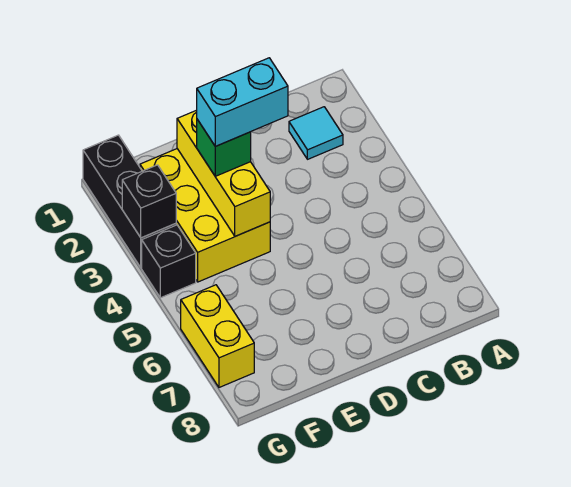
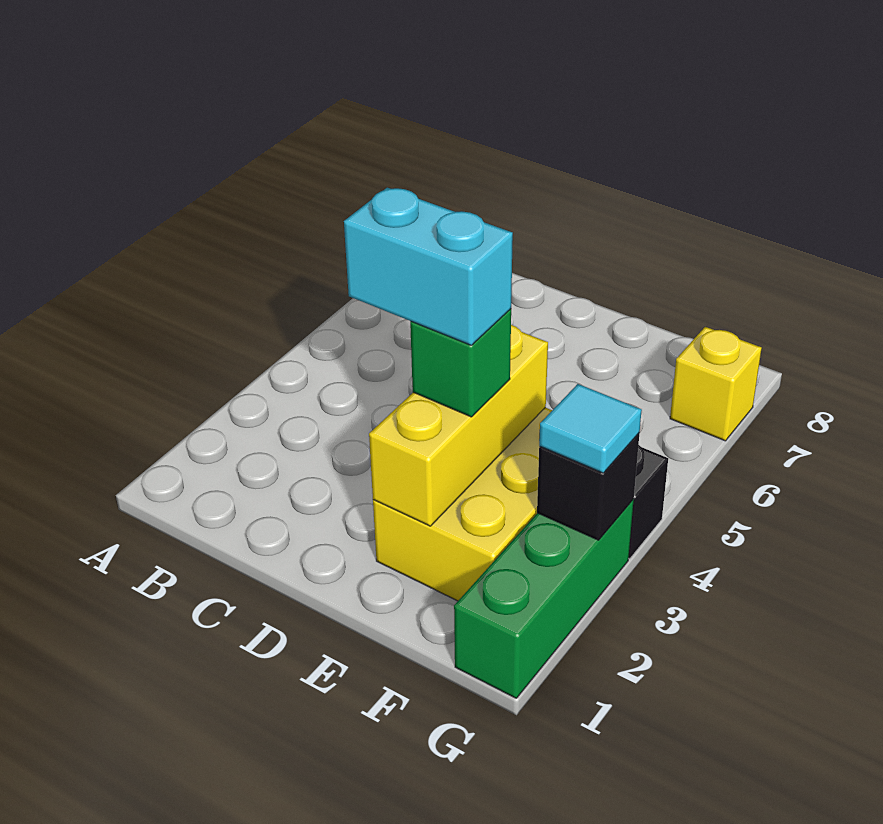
cyan 1x1 tile [289,107,343,159] -> cyan 1x1 tile moved to [539,384,642,473]
black 1x3 brick [83,135,176,268] -> green 1x3 brick [454,500,634,698]
yellow 1x2 brick [181,285,254,387] -> yellow 1x1 brick [670,327,762,441]

